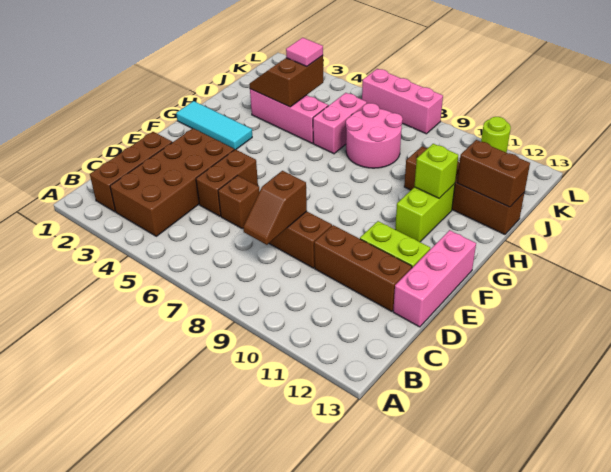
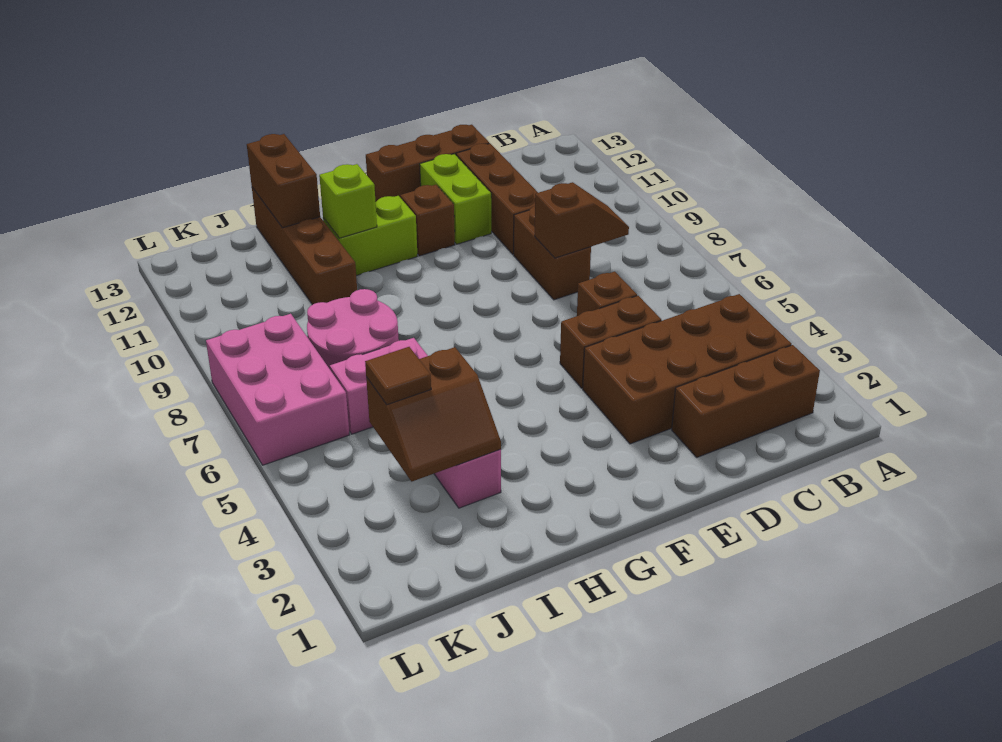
pink 1x3 brick [393,230,476,327] -> brown 1x3 brick [366,125,489,202]
none -> brown 1x1 brick [400,185,455,256]
cyan 1x3 tile [176,101,252,150] -> none
pink 1x1 tile [286,38,323,66] -> brown 1x1 tile [365,347,431,405]
pink 1x3 brick [362,69,443,134] -> pink 2x3 brick [206,314,349,465]
lime 1x1 round brick [481,117,511,153] -> none

